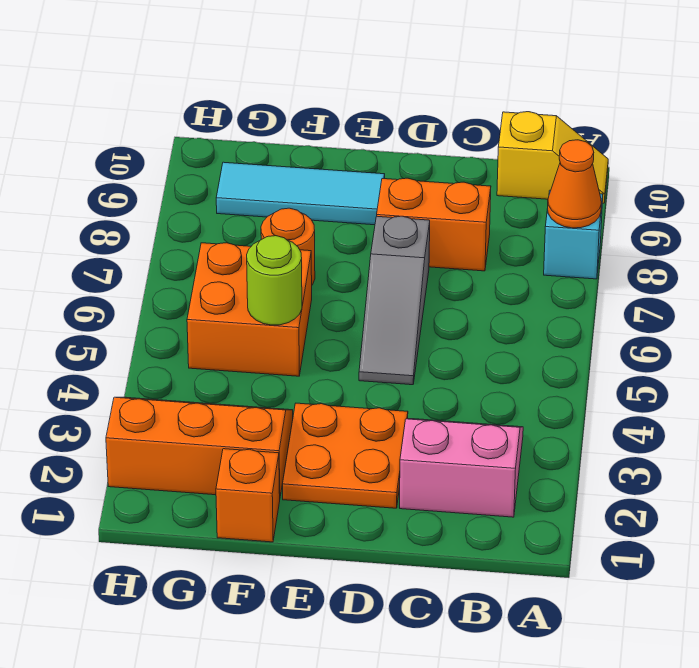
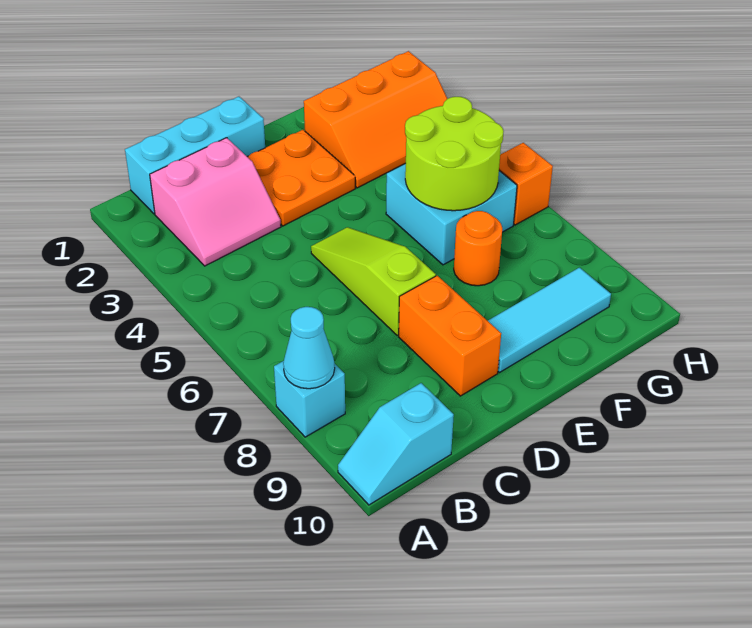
orange 1x1 cone [548,140,601,228] -> cyan 1x1 cone [283,307,335,389]
yellow 1x2 slope [497,112,608,203] -> cyan 1x2 slope [338,383,454,505]
none -> cyan 1x3 brick [125,97,265,214]
orange 1x2 brick [377,178,491,271] -> orange 1x2 brick turned to [399,276,501,396]
grey 1x3 slope [359,216,430,385] -> lime 1x3 slope [311,227,436,335]
orange 1x1 brick [216,449,280,542] -> orange 1x1 brick moved to [499,143,553,225]
orange 2x2 brick [187,243,312,376] -> cyan 2x2 brick [386,164,517,265]
lime 1x1 round brick [247,236,302,325] -> lime 2x2 round brick [405,97,504,211]

